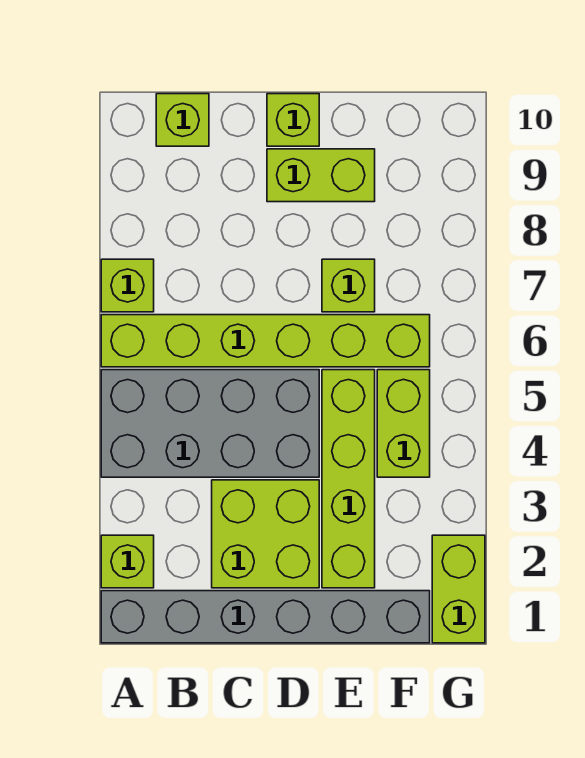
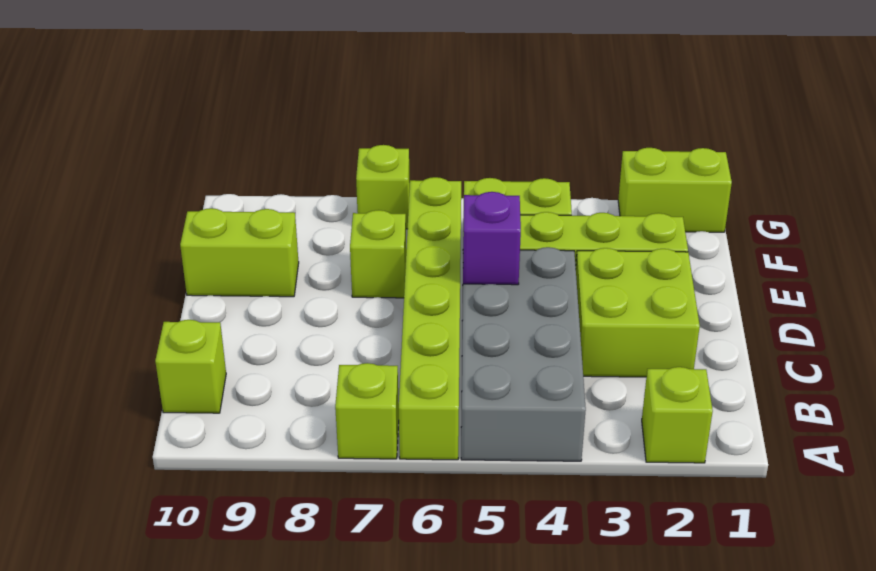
grey 1x6 brick [101,591,430,643] -> none
none -> purple 1x1 brick [463,192,521,285]
lime 1x2 brick [267,149,375,202] -> lime 1x2 brick turned to [180,208,299,297]
lime 1x1 brick [267,94,319,146] -> lime 1x1 brick moved to [356,145,410,229]

